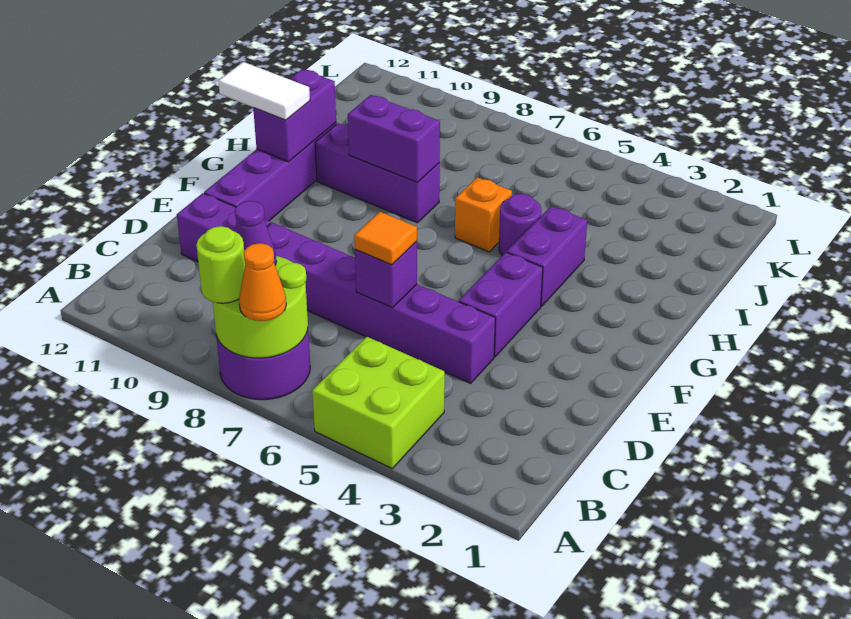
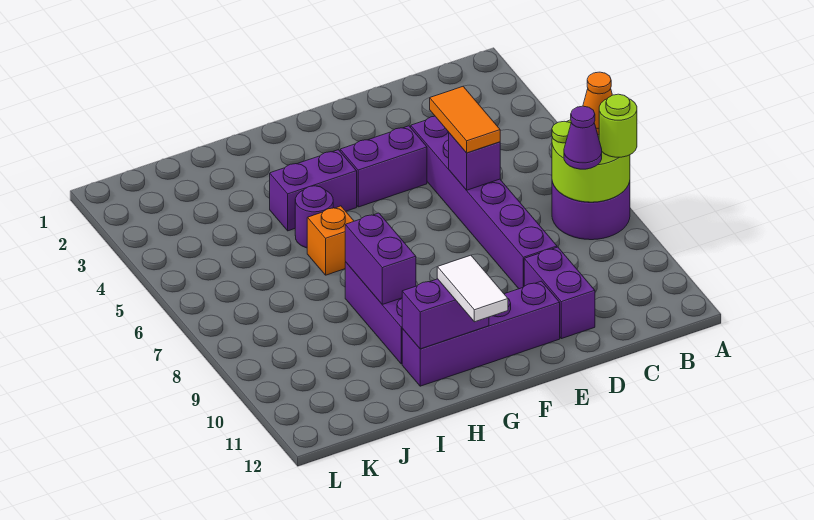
lime 2x2 brick [312,337,445,468] -> none
orange 1x1 tile [354,212,417,265] -> orange 1x2 tile [430,87,500,153]

